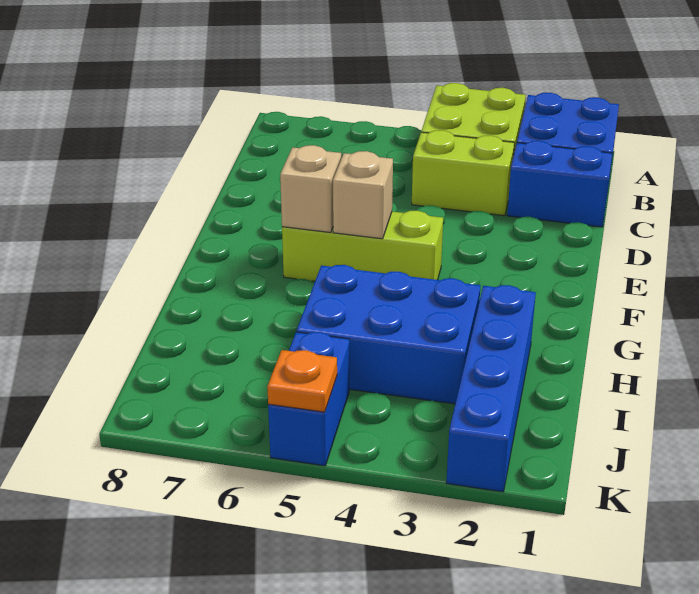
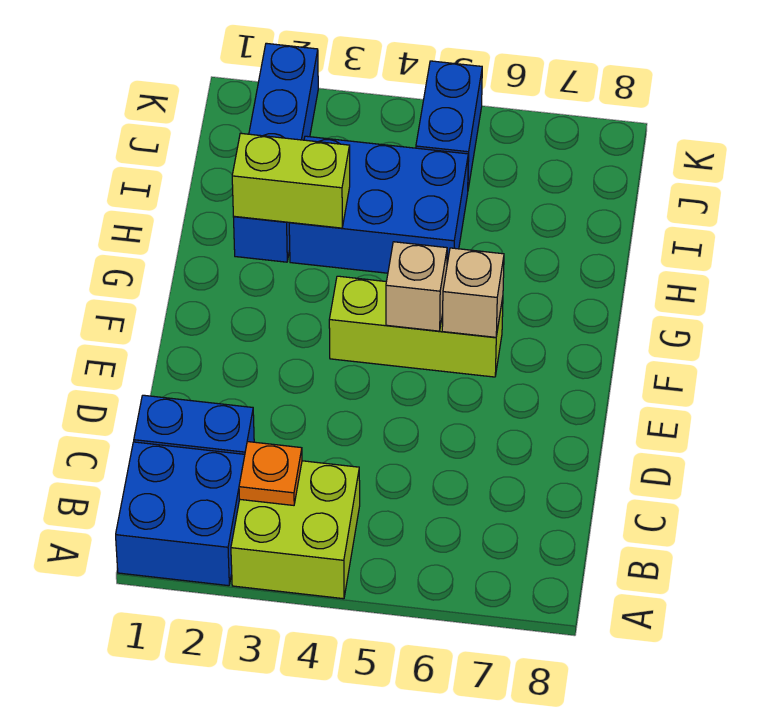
lime 1x2 brick [412,130,514,216] -> lime 1x2 brick moved to [232,133,350,228]
orange 1x1 plate [267,350,337,412] -> orange 1x1 plate moved to [239,442,302,505]

